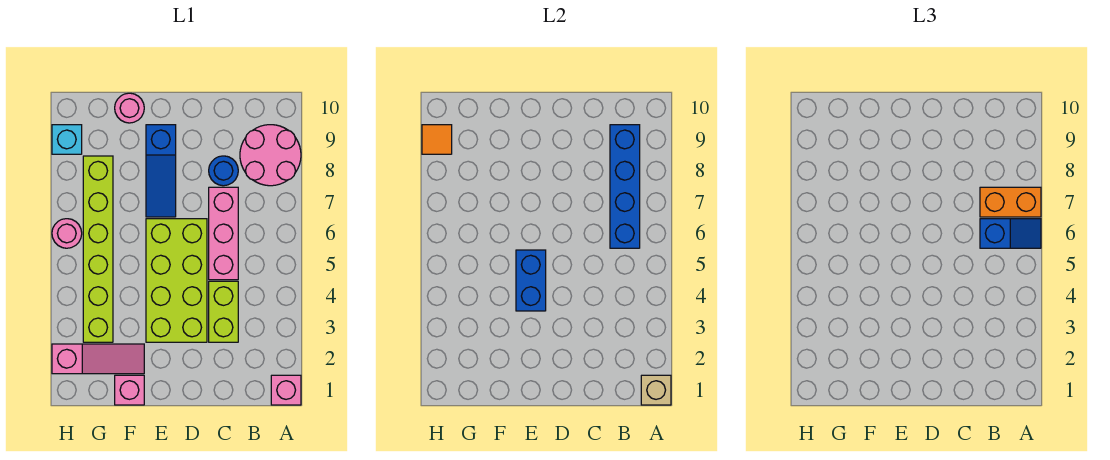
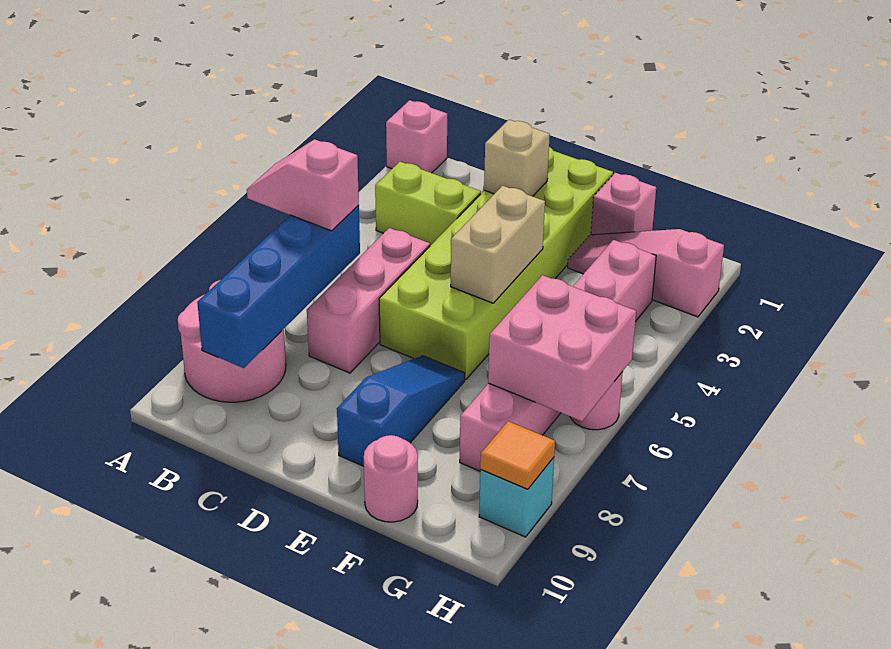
tan 1x1 brick [641,375,671,405] -> tan 1x1 brick moved to [484,120,550,196]
blue 1x2 slope [980,219,1041,248] -> pink 1x2 slope [247,139,359,231]
orange 1x2 brick [980,187,1041,217] -> none
lime 1x2 brick [209,281,238,342] -> lime 1x2 brick turned to [375,162,481,246]
blue 1x1 round brick [209,156,238,186] -> none
lime 2x4 brick [146,219,207,342] -> lime 2x6 brick [379,147,613,380]
blue 1x2 brick [516,250,546,311] -> tan 1x2 brick [451,186,545,303]
lime 1x6 brick [83,156,113,342] -> pink 1x6 brick [460,240,656,471]
none -> pink 2x2 brick [488,275,636,421]

